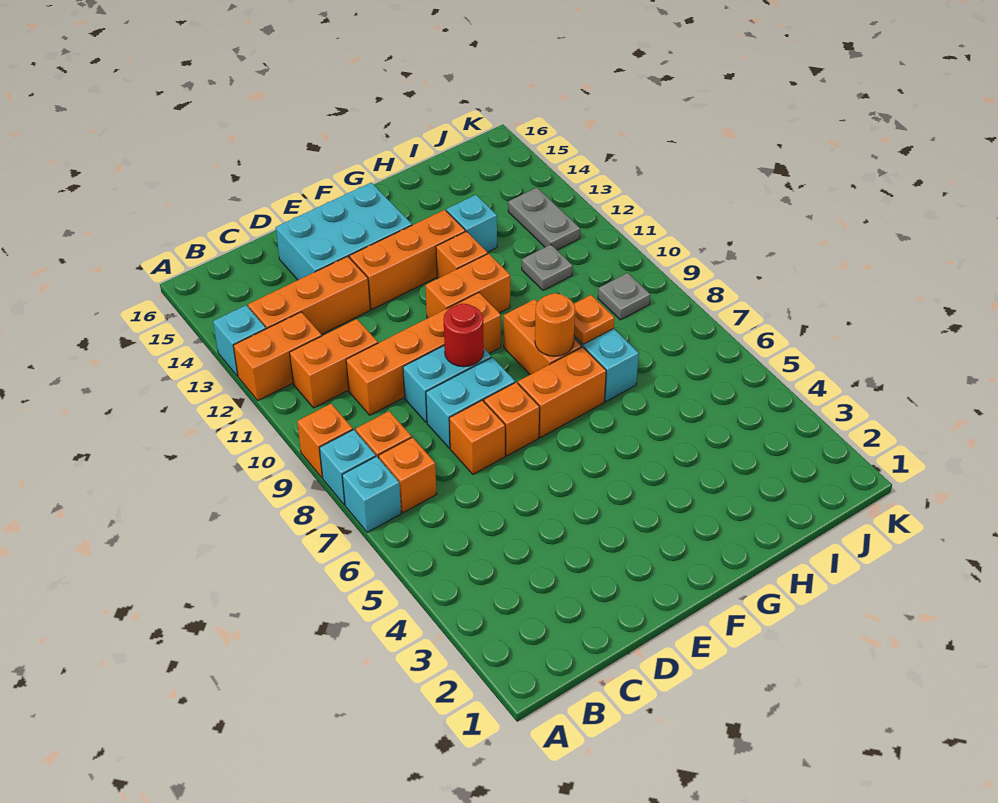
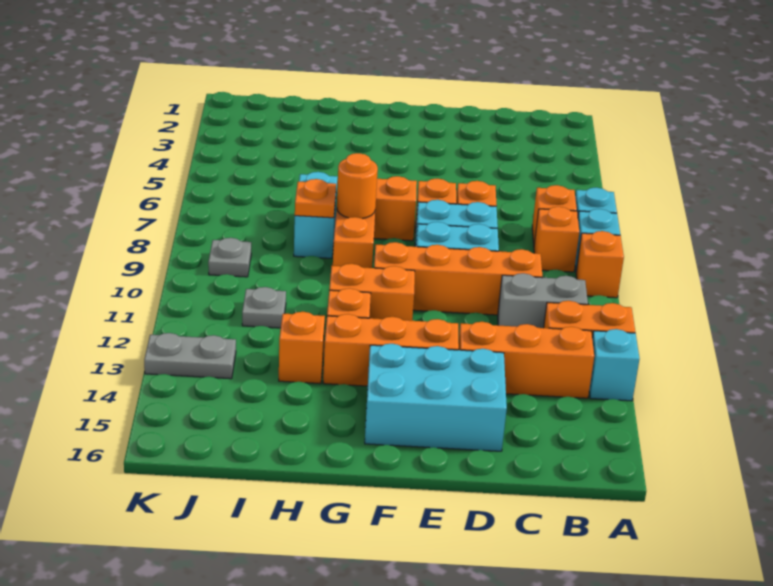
orange 1x2 brick [290,319,378,408] -> grey 1x2 brick [498,273,588,328]
red 1x1 round brick [444,304,484,367] -> none
cyan 1x1 brick [446,195,497,252] -> orange 1x1 brick [279,312,325,384]
grey 1x2 plate [508,188,580,250] -> grey 1x2 plate turned to [144,333,236,379]

